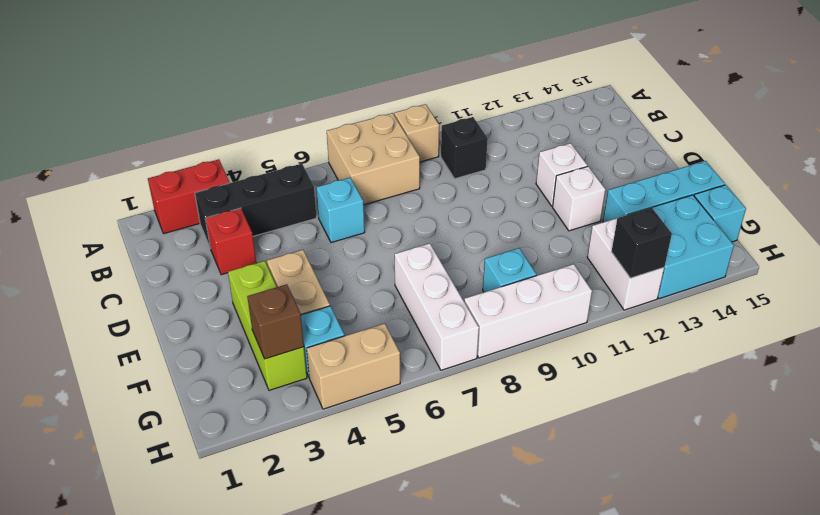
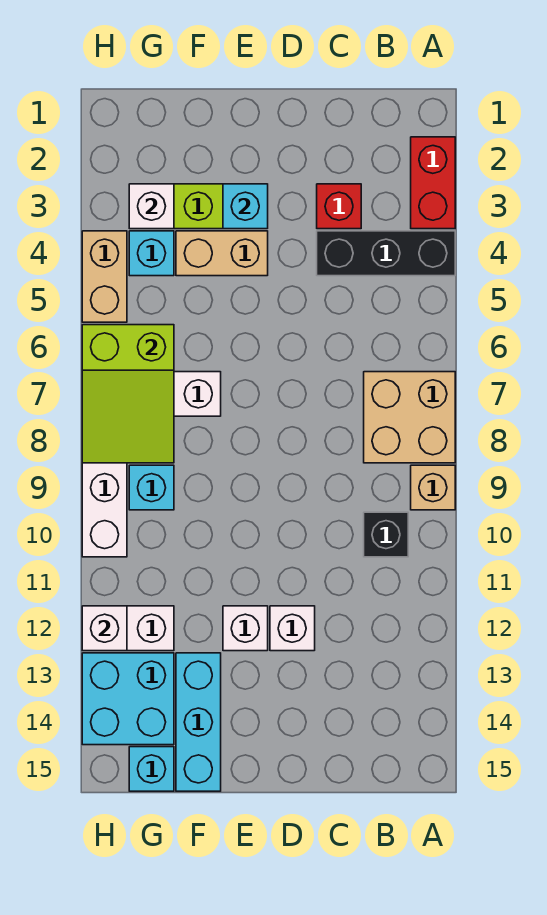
black 1x3 brick [195,164,316,247] -> black 1x3 brick turned to [317,231,455,276]
cyan 1x1 brick [316,178,365,243] -> cyan 1x1 brick moved to [223,184,268,229]
brown 1x1 brick [247,284,304,359] -> white 1x1 brick [129,184,174,229]
none -> lime 2x3 slope [82,325,174,463]
black 1x1 brick [611,208,672,278] -> white 1x1 brick [82,606,127,651]

